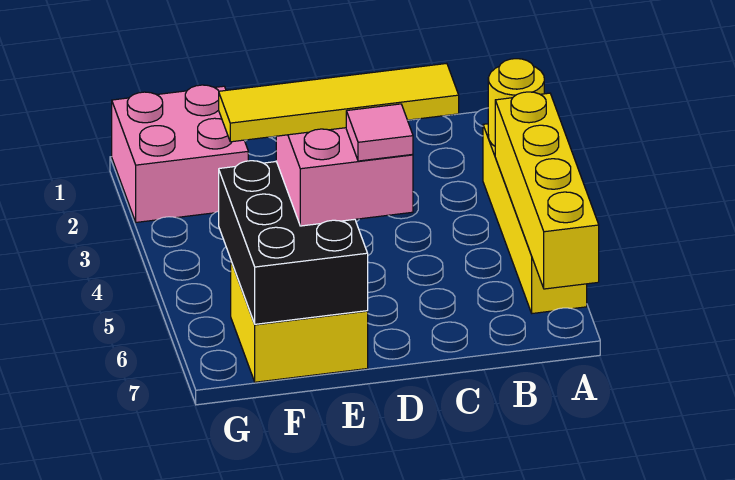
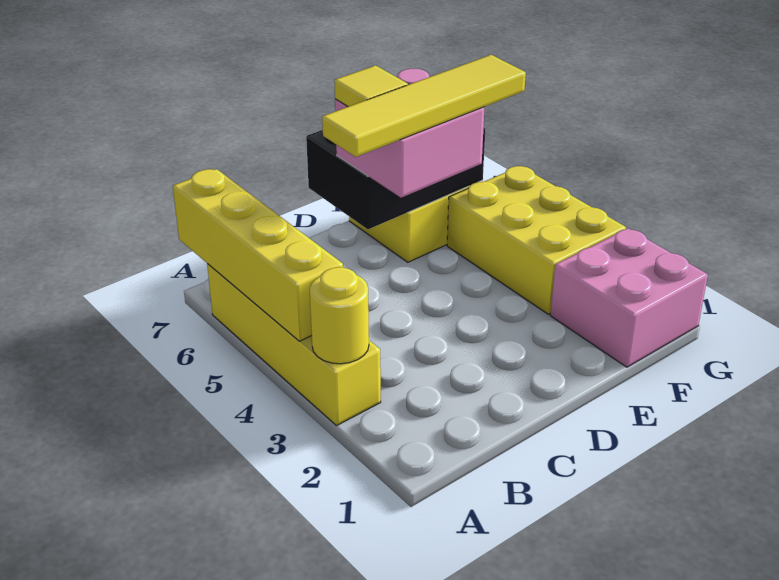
pink 1x1 tile [346,104,413,161] -> yellow 1x1 tile [334,65,408,107]
black 2x3 brick [219,161,368,324] -> black 2x3 brick turned to [306,128,485,229]
none -> yellow 2x3 brick [447,166,626,314]

